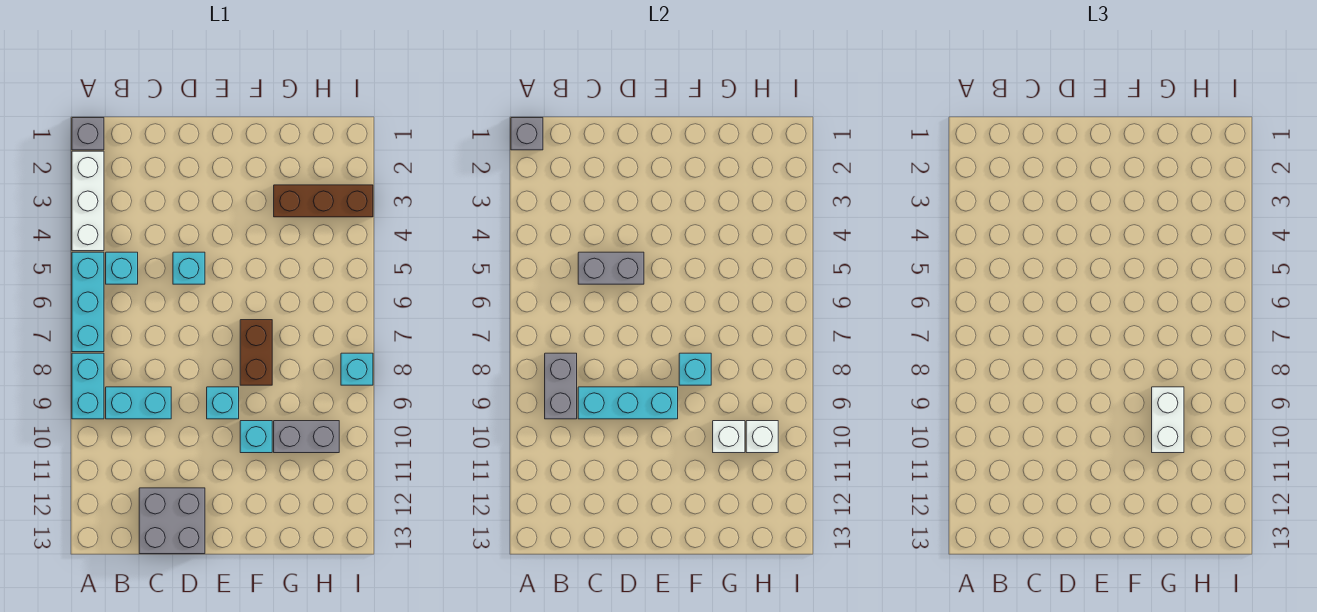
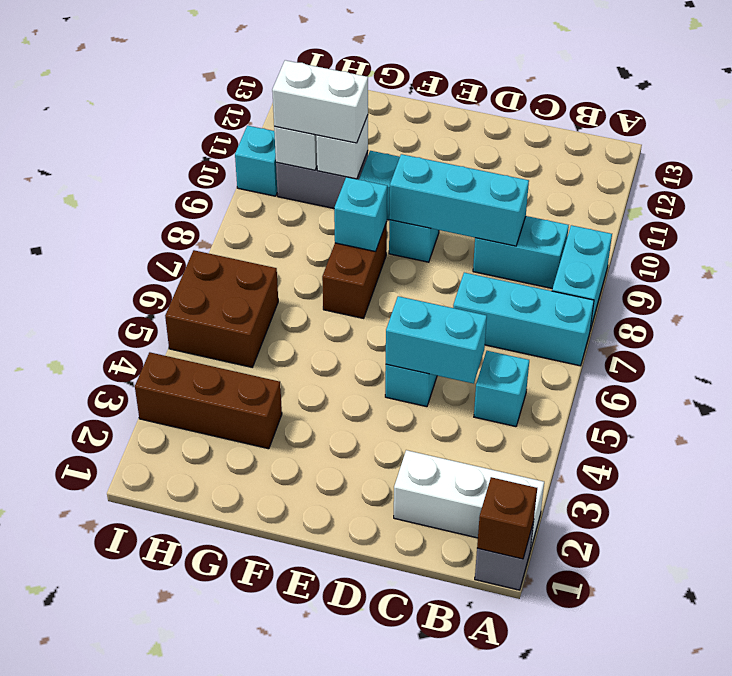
grey 1x1 brick [511,118,543,150] -> brown 1x1 brick [477,477,537,559]
white 1x3 brick [72,151,104,251] -> white 1x3 brick turned to [394,450,544,550]
cyan 1x3 brick [72,252,104,352] -> cyan 1x3 brick turned to [453,273,594,366]
grey 1x2 brick [545,353,577,419] -> none
grey 1x2 brick [578,252,644,284] -> cyan 1x2 brick [386,296,487,384]
grey 2x2 brick [139,488,205,554] -> none
white 1x2 brick [1152,387,1184,453] -> white 1x2 brick turned to [272,60,368,143]
none -> brown 2x2 brick [165,250,278,367]
cyan 1x1 brick [341,353,373,385] -> cyan 1x1 brick moved to [235,126,277,196]

